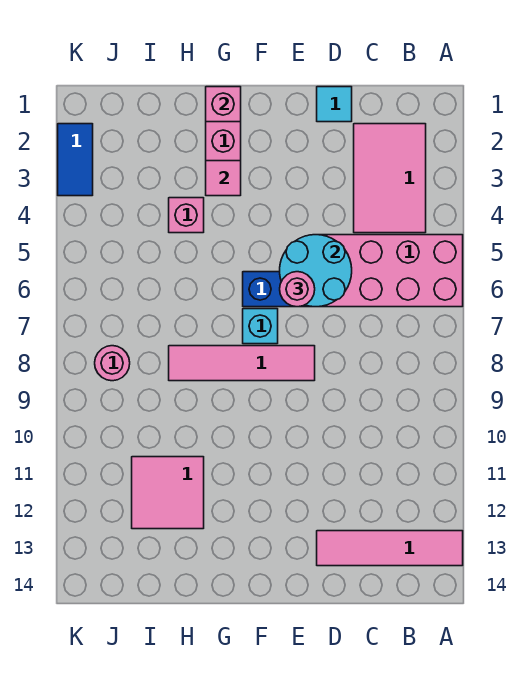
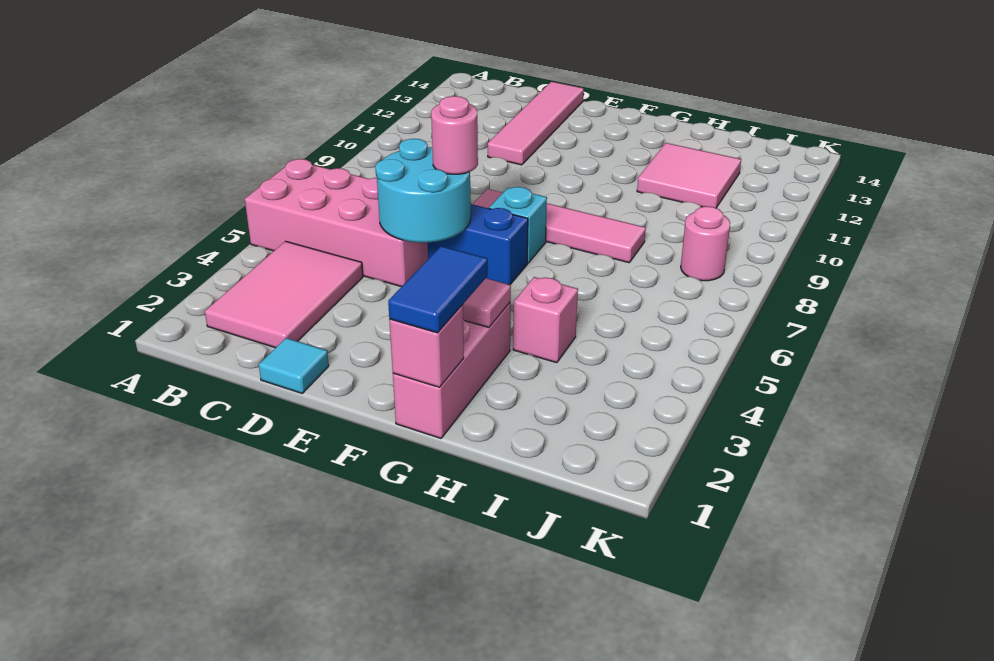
pink 1x4 tile [317,531,463,566] -> pink 1x4 tile turned to [488,82,584,165]
blue 1x2 tile [58,124,93,196] -> blue 1x2 tile moved to [388,246,488,333]

